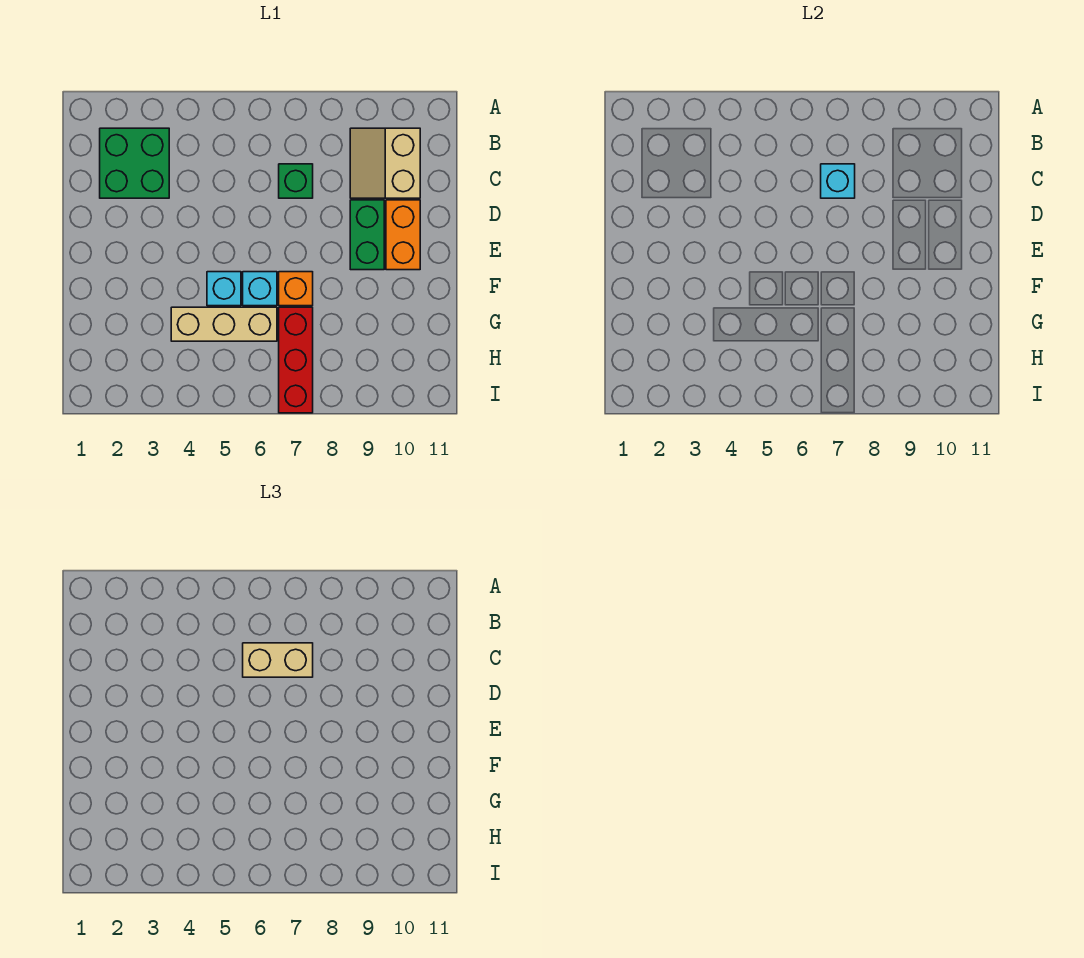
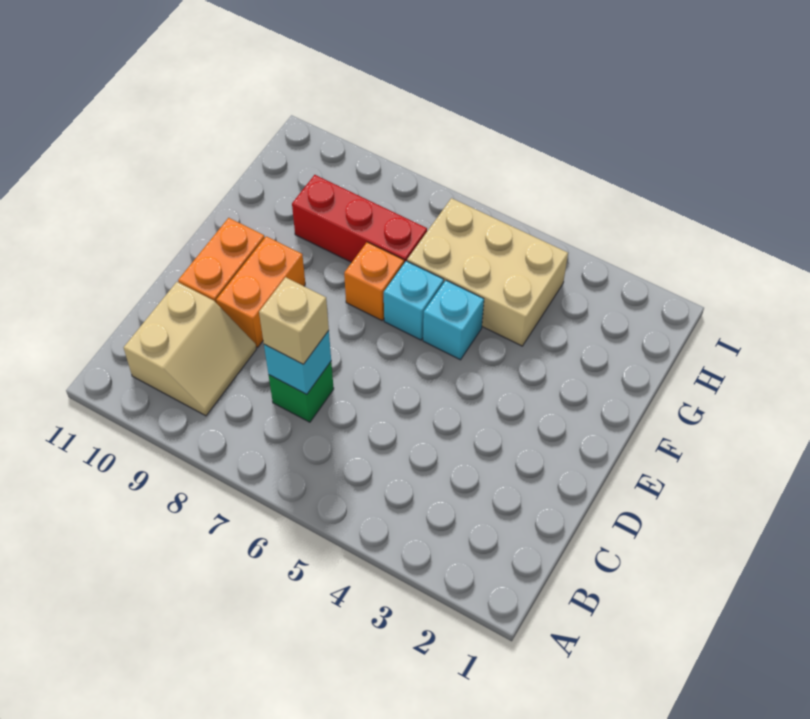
green 2x2 brick [100,128,169,198] -> none
tan 1x2 brick [243,643,313,677] -> tan 1x1 brick [259,277,329,364]
green 1x2 brick [350,200,384,270] -> orange 1x2 brick [216,236,305,347]
tan 1x3 brick [171,307,277,341] -> tan 2x3 brick [407,198,568,346]
red 1x3 brick [279,307,313,413] -> red 1x3 brick turned to [292,175,427,263]

